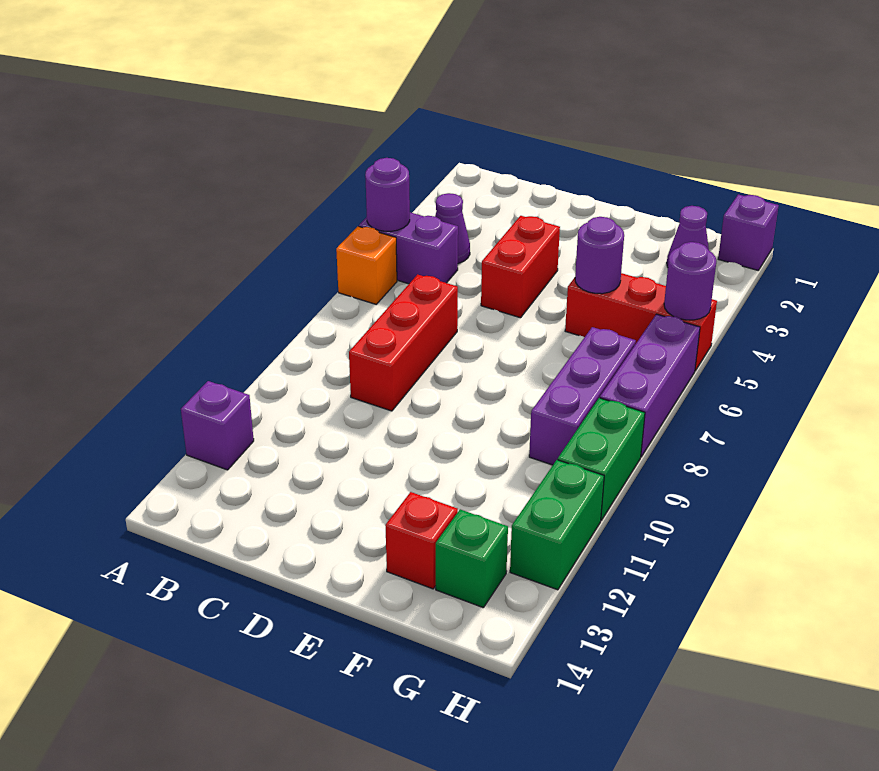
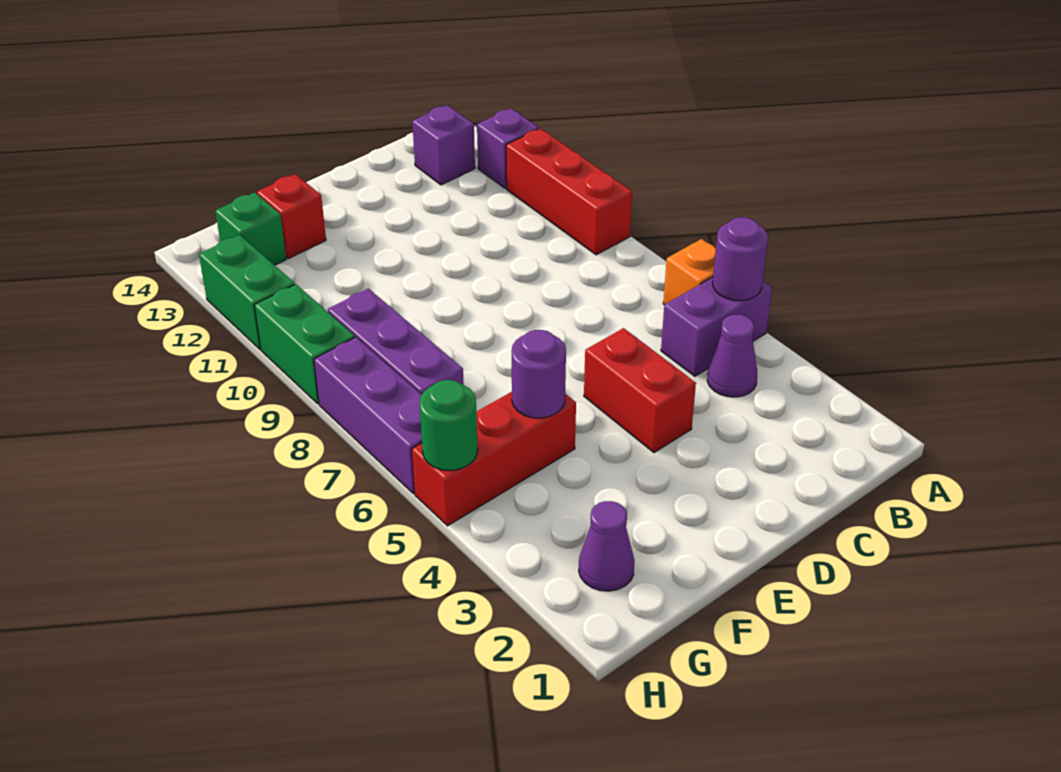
red 1x3 brick [349,274,458,411] -> red 1x3 brick moved to [506,128,632,255]
purple 1x1 brick [718,194,779,270] -> purple 1x1 brick moved to [412,105,475,185]
purple 1x1 round brick [664,242,716,320] -> green 1x1 round brick [419,380,478,471]

